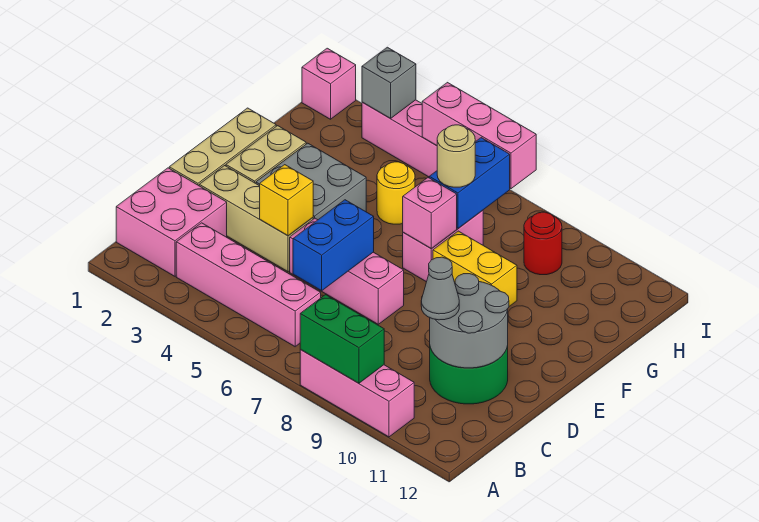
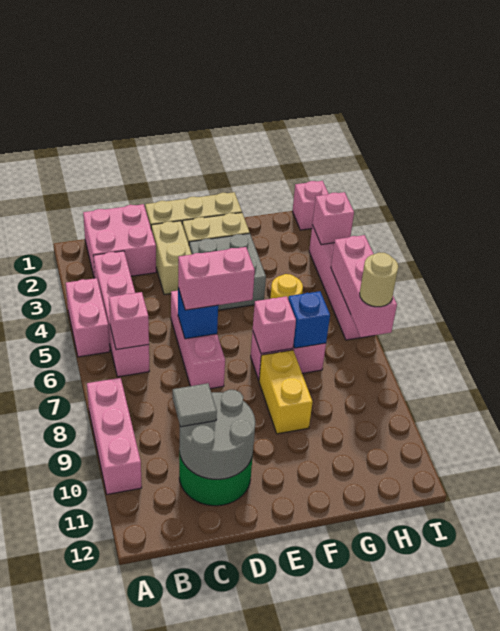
none -> pink 1x2 brick [66,278,110,357]
green 1x2 brick [300,295,384,383] -> none
none -> pink 1x1 brick [109,292,149,350]
blue 1x2 brick [293,200,374,291] -> blue 1x1 brick [178,288,218,339]
grey 1x1 cone [421,257,459,320] -> grey 1x1 tile [173,383,217,427]
tan 1x3 brick [199,166,313,272] -> tan 1x2 brick [151,221,192,295]
yellow 1x1 brick [260,165,313,236] -> none
none -> pink 1x2 brick [178,247,255,310]
blue 1x2 brick [429,138,510,228] -> blue 1x1 brick [288,291,330,348]
tan 1x1 round brick [437,125,475,187] -> tan 1x1 round brick moved to [360,253,398,307]
red 1x1 round brick [524,212,562,275] -> none
grey 1x1 brick [362,47,416,119] -> pink 1x1 brick [312,192,354,245]

